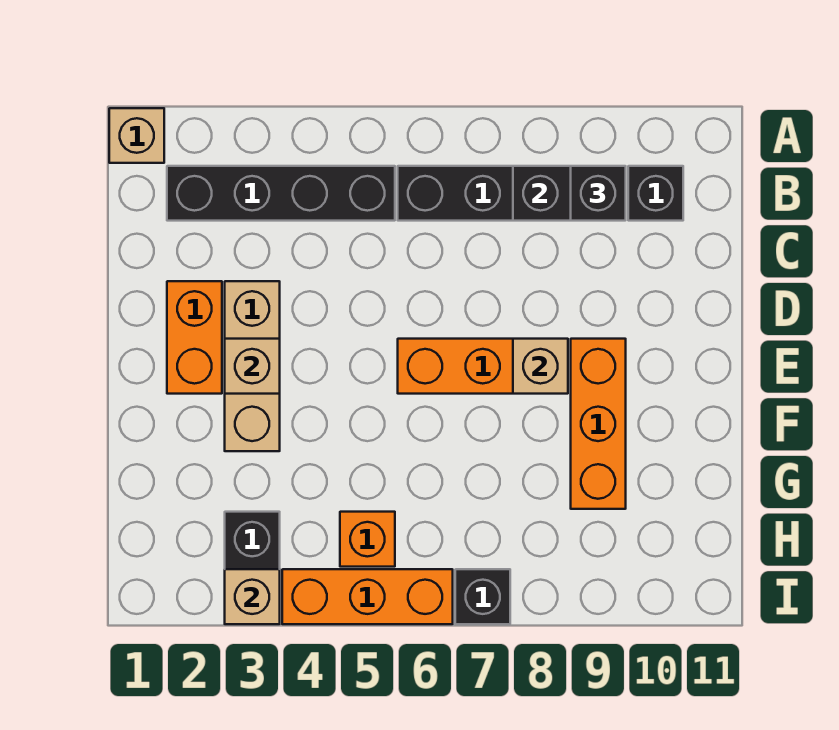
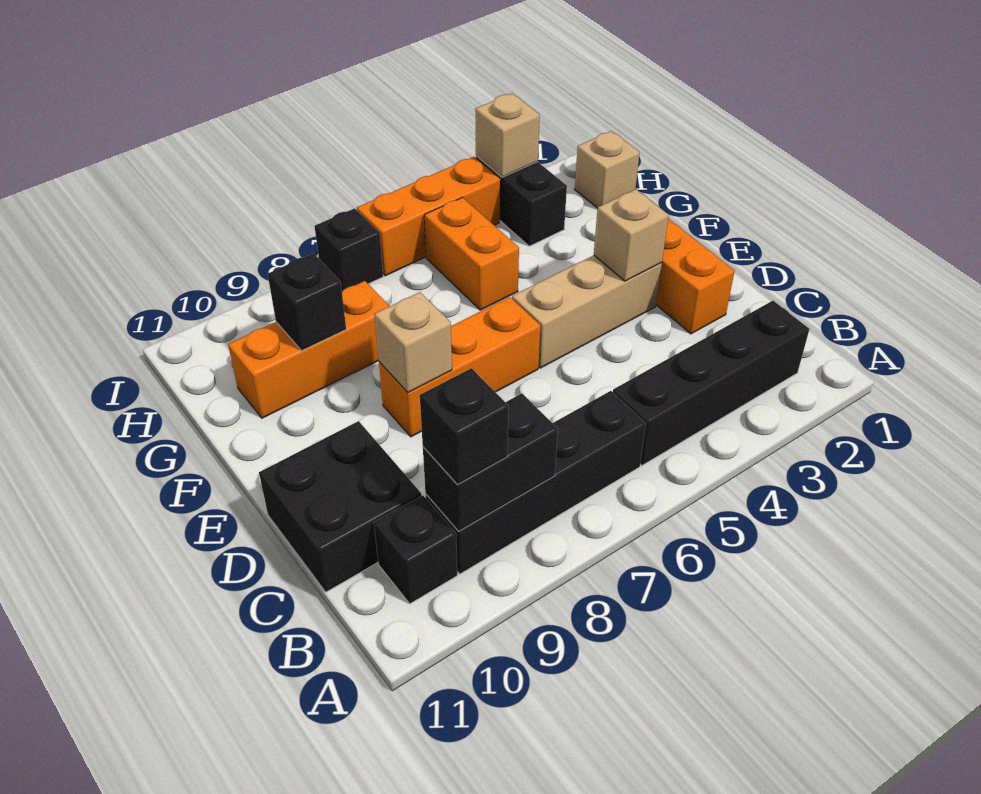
tan 1x1 brick [109,108,164,163] -> tan 1x1 brick moved to [575,131,640,208]
none -> black 2x2 brick [259,421,422,592]
tan 1x3 brick [225,281,280,451] -> tan 1x3 brick turned to [512,255,662,368]
orange 1x3 brick [571,339,626,509] -> orange 1x3 brick turned to [228,281,390,418]
none -> black 1x1 brick [268,253,346,351]
orange 1x1 brick [340,512,395,567] -> orange 1x2 brick [424,198,519,310]

